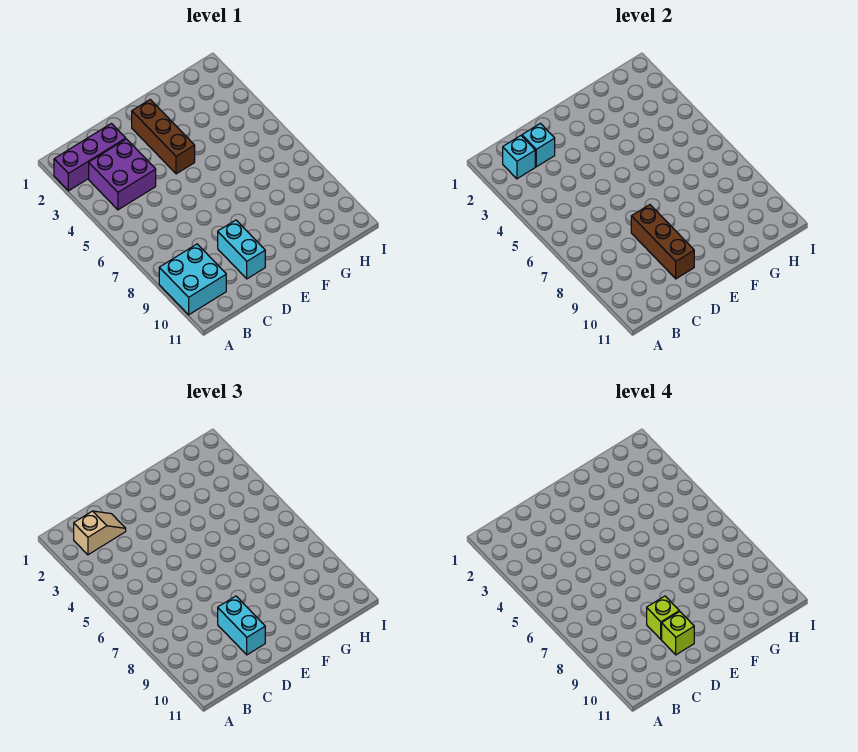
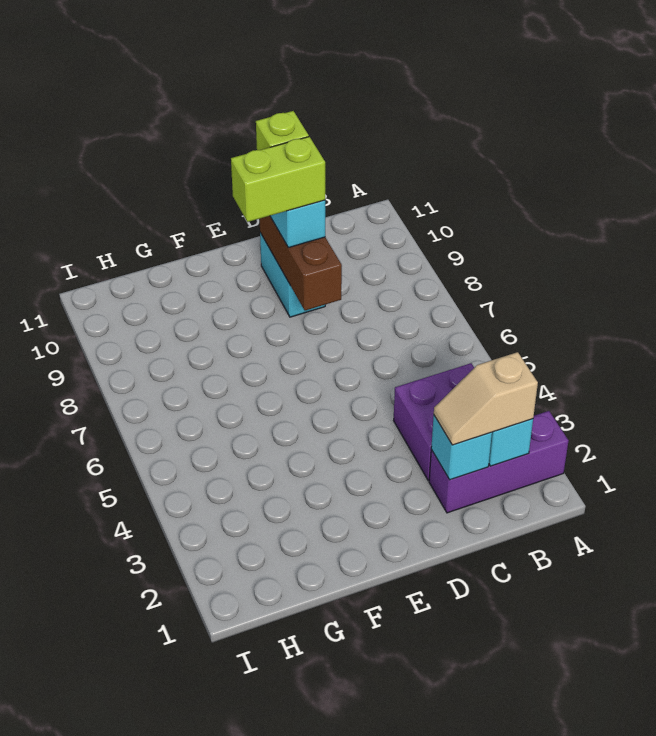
cyan 2x2 brick [159,244,226,315] -> none
lime 1x1 brick [647,596,679,639] -> lime 1x2 brick [231,137,325,222]
brown 1x3 brick [132,100,195,174] -> none

